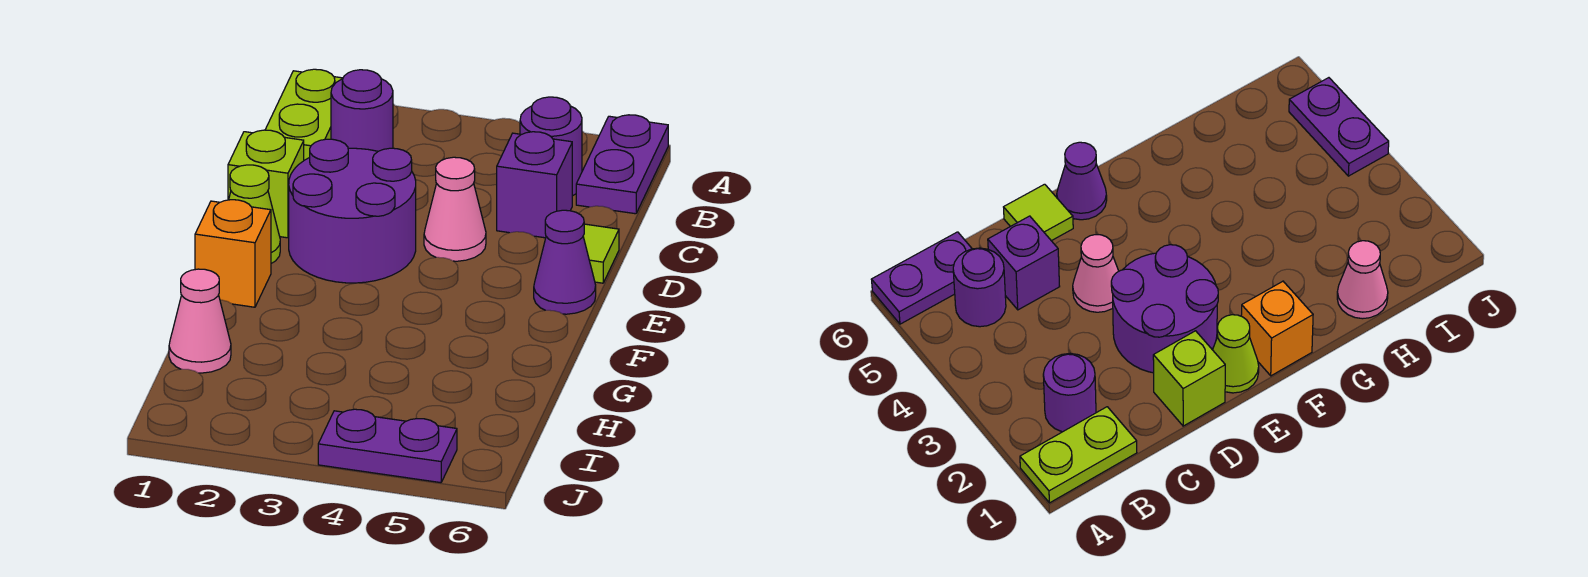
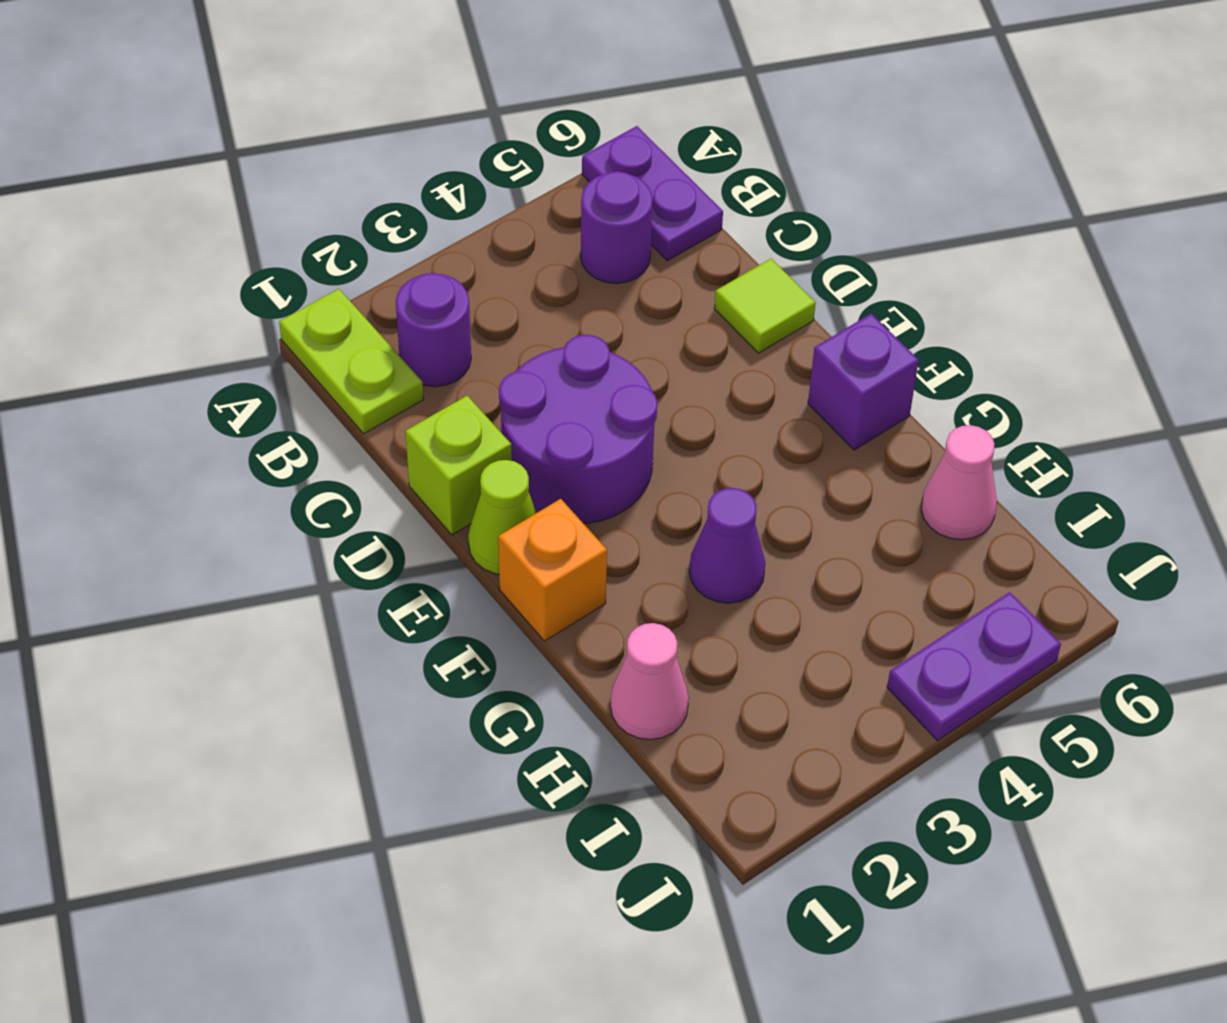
purple 1x1 brick [497,132,572,238] -> purple 1x1 brick moved to [808,314,919,450]
pink 1x1 cone [424,157,486,261] -> pink 1x1 cone moved to [921,425,997,540]
purple 1x1 cone [534,210,596,314] -> purple 1x1 cone moved to [689,488,765,603]

